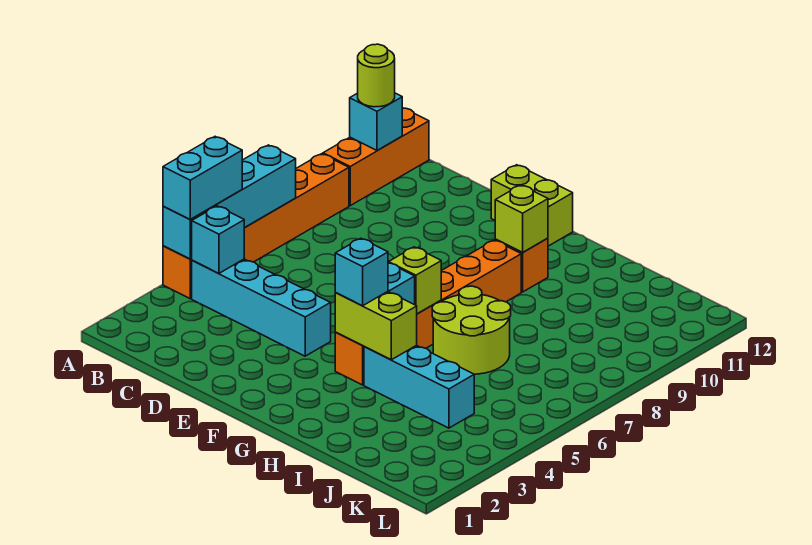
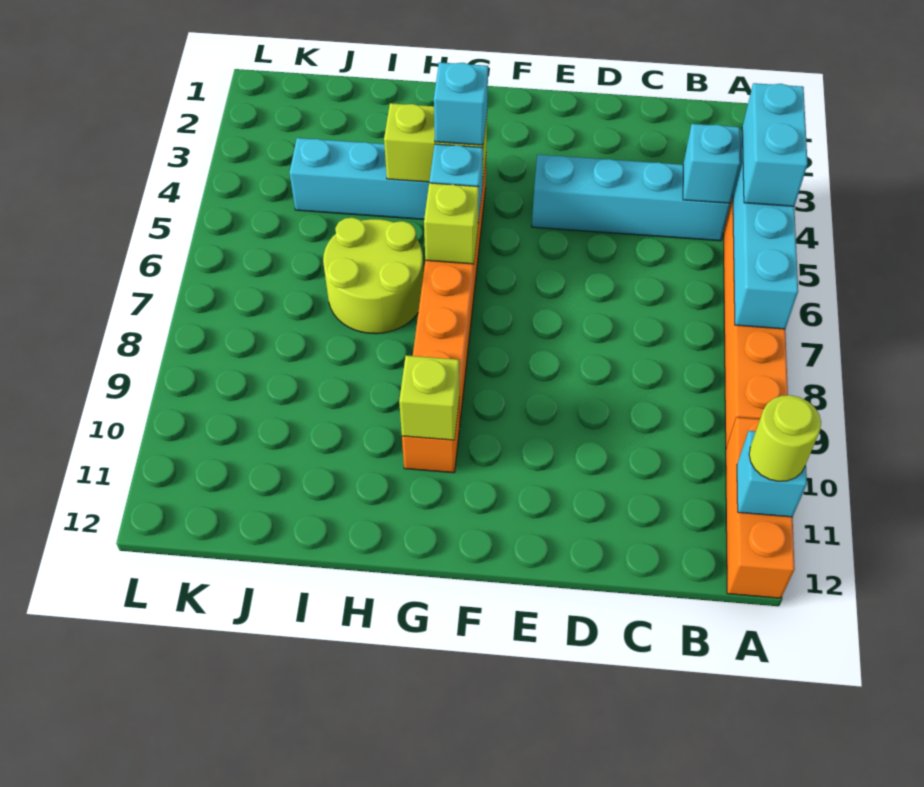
lime 1x2 brick [491,165,573,246] -> none

